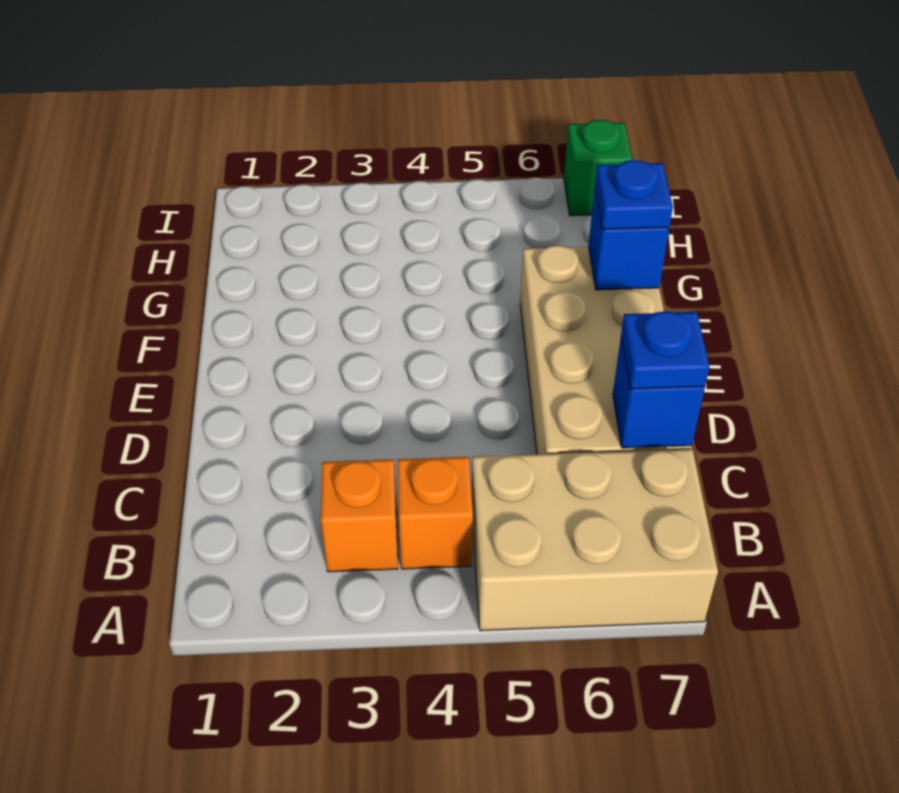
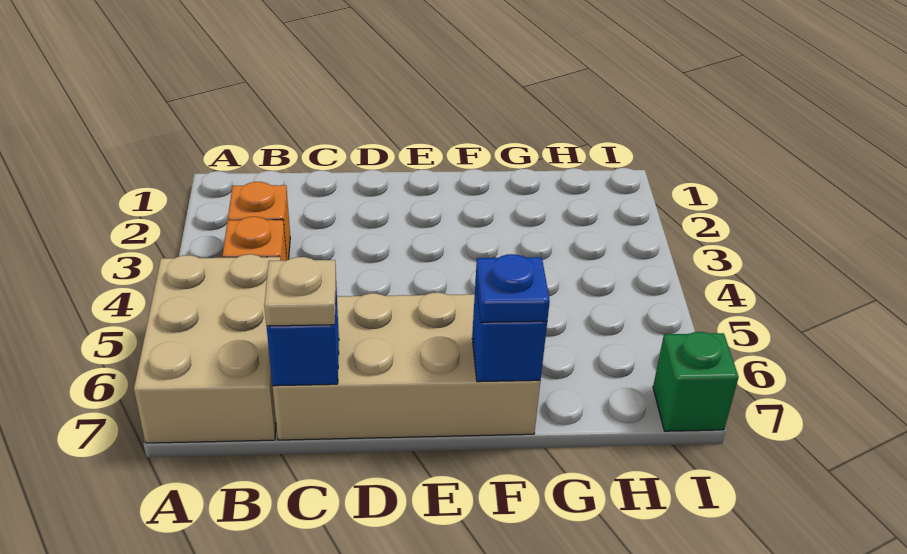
blue 1x1 plate [621,311,709,389] -> tan 1x1 plate [264,257,336,326]

